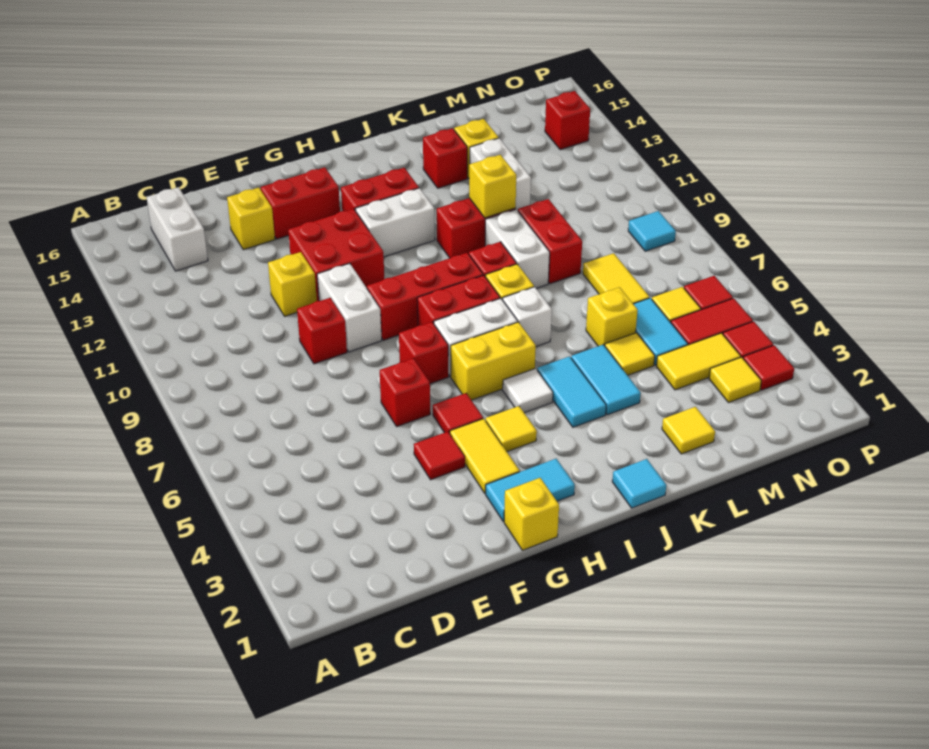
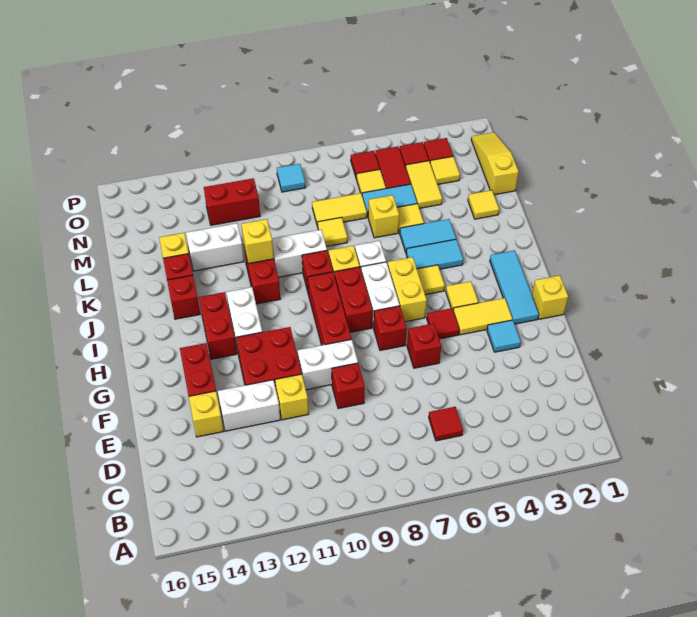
white 1x2 brick [147,187,208,271] -> white 1x2 brick moved to [218,380,280,431]
red 1x1 tile [414,432,465,480] -> red 1x1 tile moved to [429,407,463,441]
cyan 1x2 tile [486,459,575,522] -> cyan 1x3 tile [490,250,539,324]
white 1x1 tile [503,368,553,413] -> yellow 1x1 tile [417,265,445,295]
cyan 1x1 tile [612,459,666,508] -> cyan 1x1 tile moved to [487,320,521,352]
none -> yellow 1x1 tile [318,217,347,247]
red 1x2 brick [518,199,582,284] -> red 1x2 brick moved to [204,178,260,225]
none -> yellow 1x3 slope [471,132,519,195]
red 1x1 brick [545,91,590,150] -> red 1x1 brick moved to [167,275,200,319]

